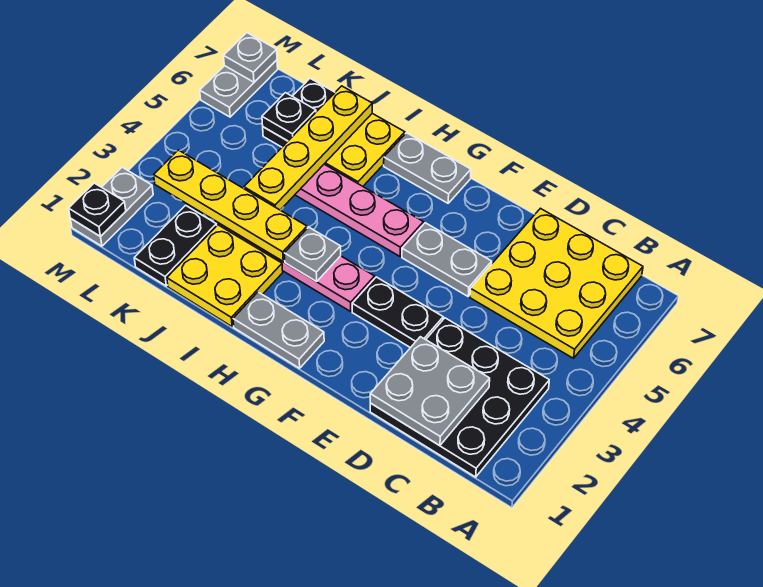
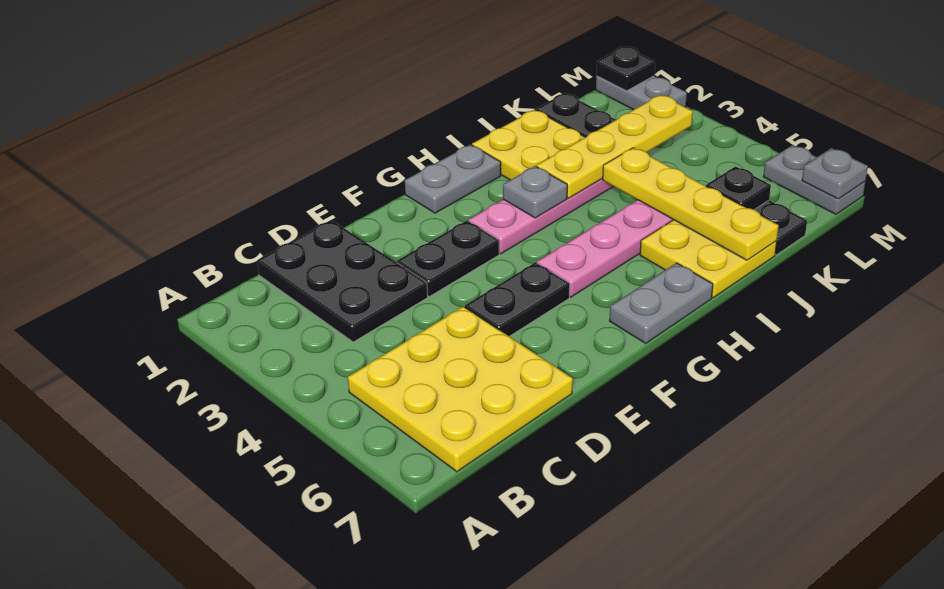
black 3x3 plate [370,318,549,477] -> black 2x3 plate [257,220,428,342]
grey 2x2 plate [370,337,490,446] -> none
grey 1x2 plate [402,223,492,296] -> black 1x2 plate [465,262,570,336]

